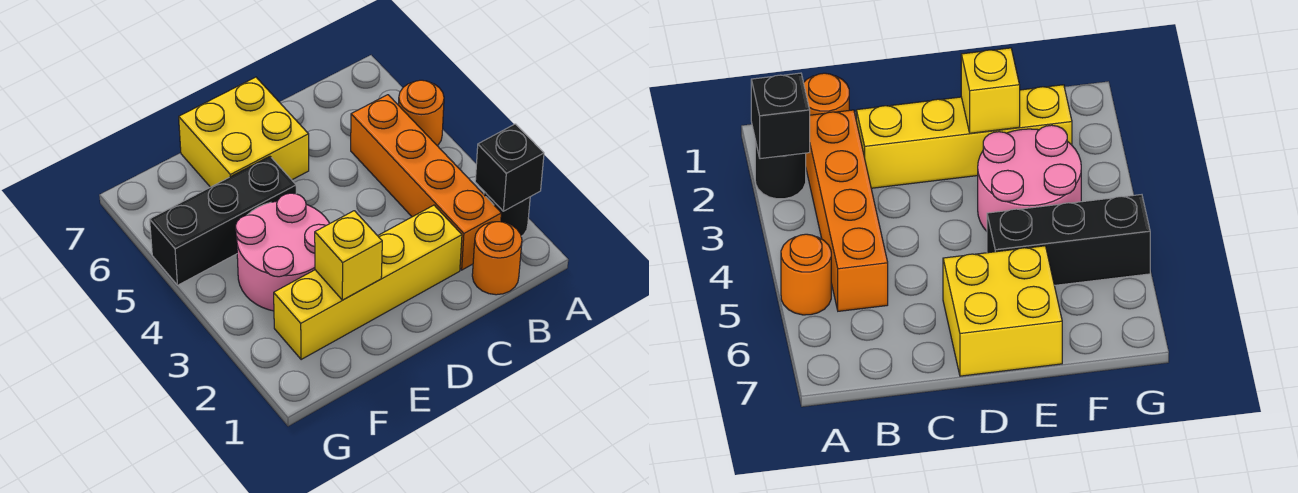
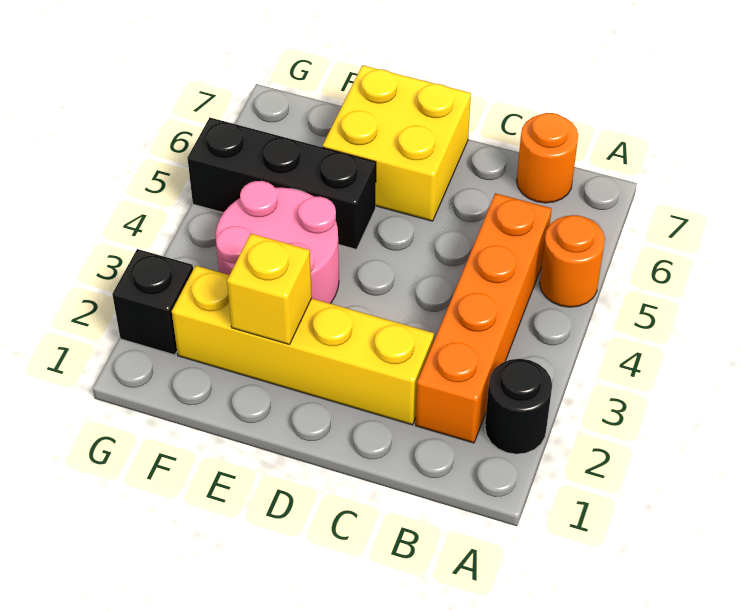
black 1x1 brick [475,124,544,211] -> black 1x1 brick moved to [112,249,193,355]
orange 1x1 round brick [472,222,522,295] -> orange 1x1 round brick moved to [517,113,578,203]

